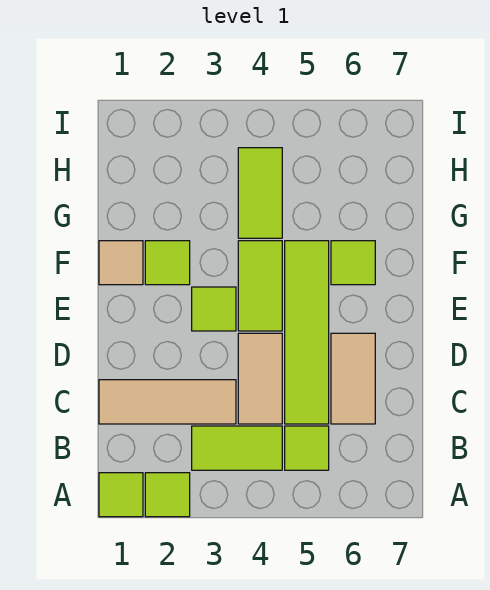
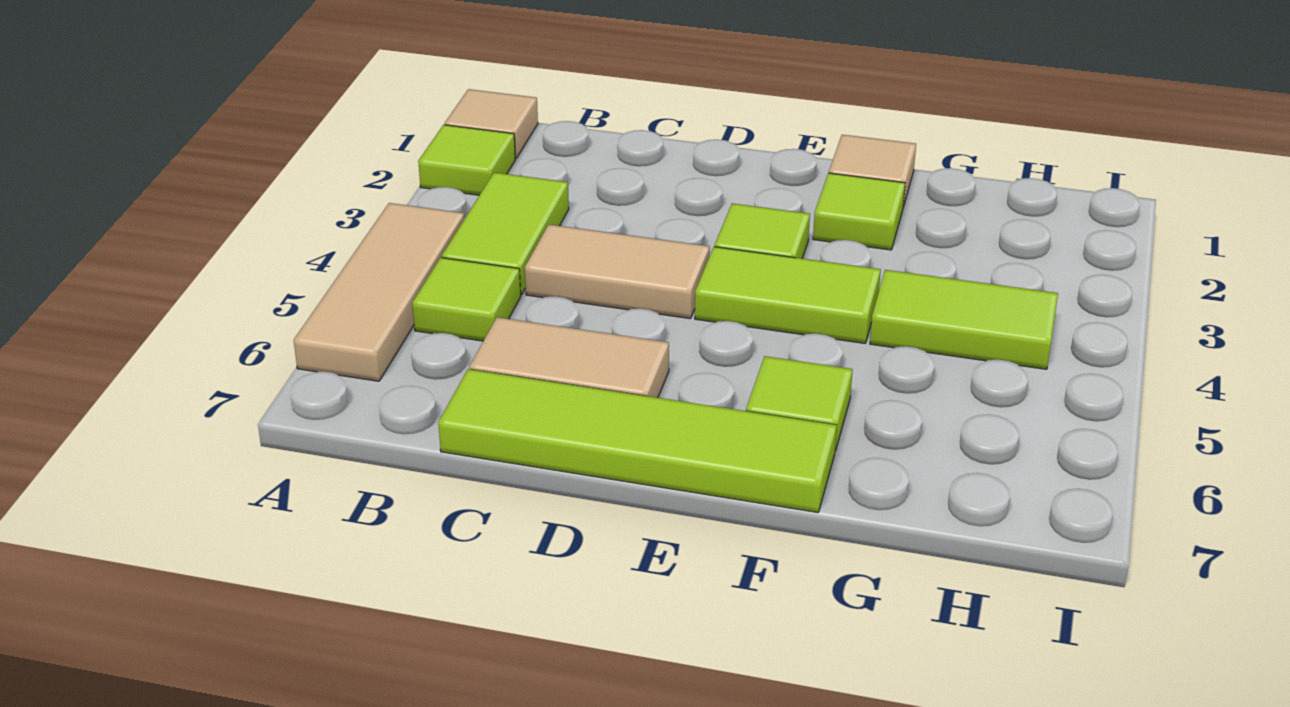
lime 1x1 tile [99,473,143,517] -> tan 1x1 tile [445,89,538,158]
tan 1x3 tile [99,380,236,424] -> tan 1x3 tile moved to [294,203,465,381]
lime 1x4 tile [285,241,329,424] -> lime 1x4 tile moved to [438,369,837,513]

